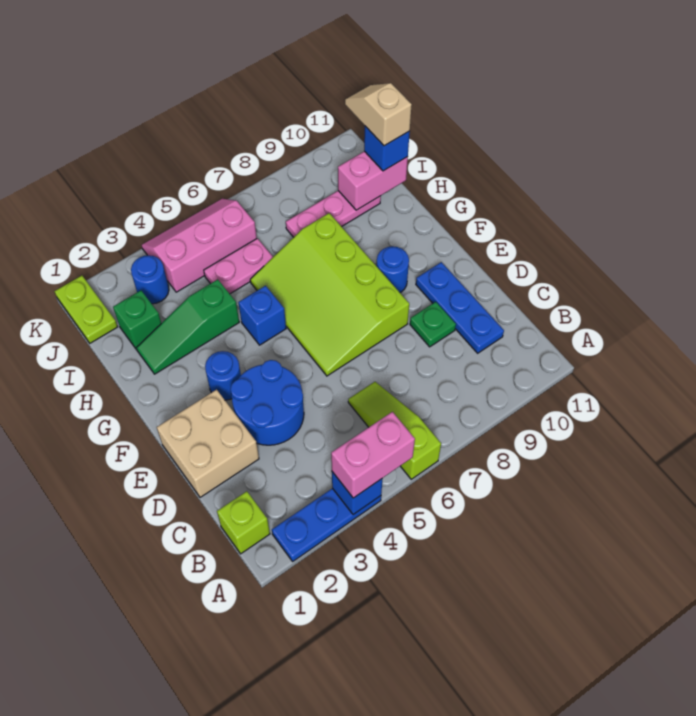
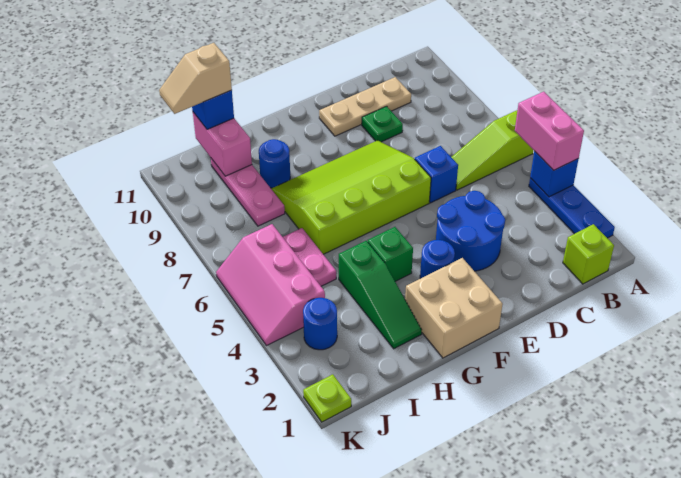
blue 1x3 plate [416,262,504,353] -> tan 1x3 plate [319,77,411,136]
tan 2x2 brick [157,390,259,497] -> tan 2x2 brick moved to [405,258,503,358]
lime 3x4 slope [250,213,409,376] -> lime 3x4 slope turned to [271,140,431,254]
blue 1x1 round brick [376,246,409,293] -> blue 1x1 round brick moved to [259,139,290,188]
blue 1x1 brick [238,286,286,345] -> blue 1x1 brick moved to [415,146,458,203]
green 1x1 brick [113,291,161,350] -> green 1x1 brick moved to [368,227,413,281]
lime 1x2 plate [54,276,118,343] -> lime 1x1 plate [303,374,351,422]

